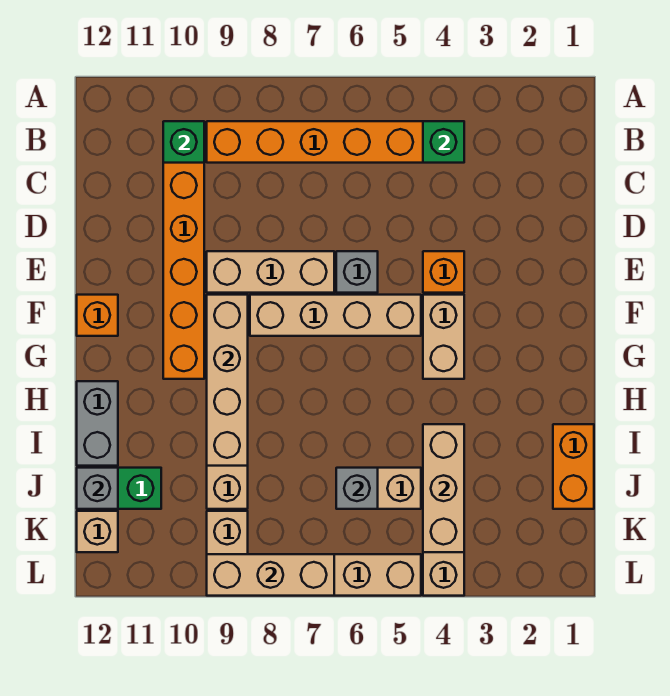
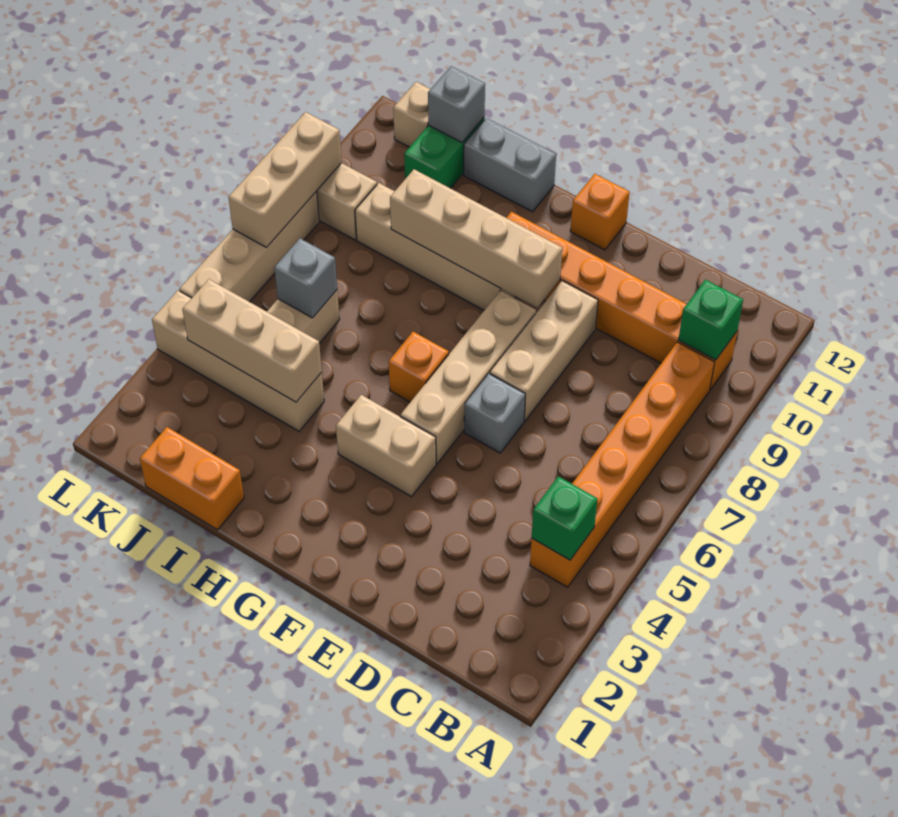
orange 1x1 brick [423,251,464,293] -> orange 1x1 brick moved to [389,332,449,402]

